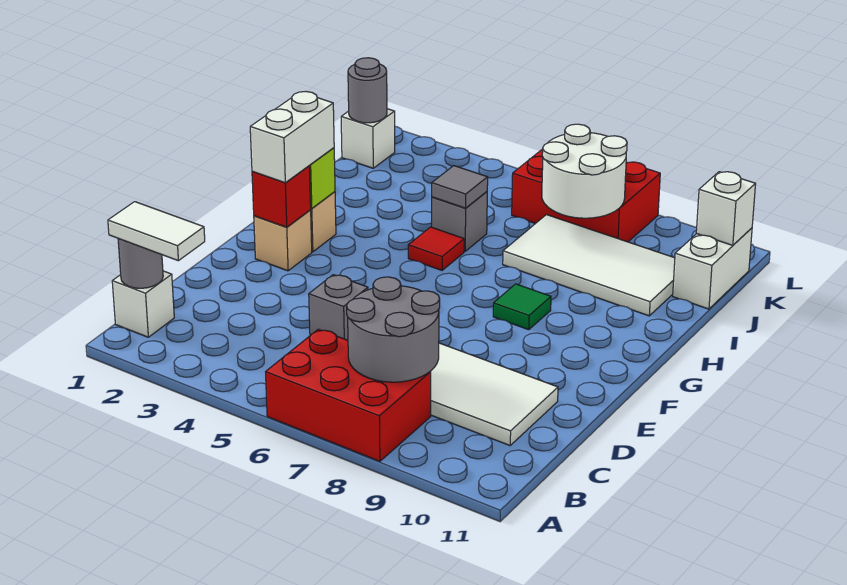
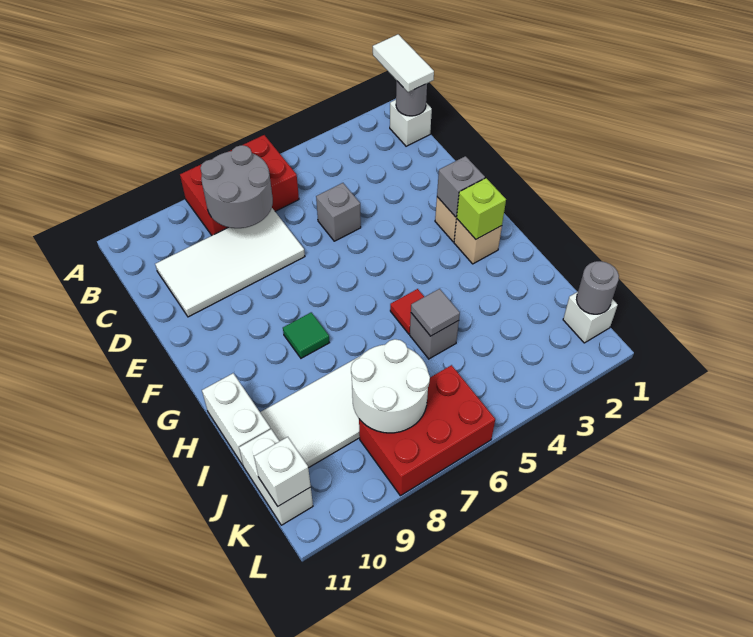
white 1x2 tile [108,202,205,261] -> white 1x2 tile turned to [373,34,434,92]
red 1x1 brick [252,166,311,227] -> grey 1x1 brick [437,156,485,217]
white 1x2 brick [250,91,334,183] -> white 1x2 brick moved to [202,373,270,465]

